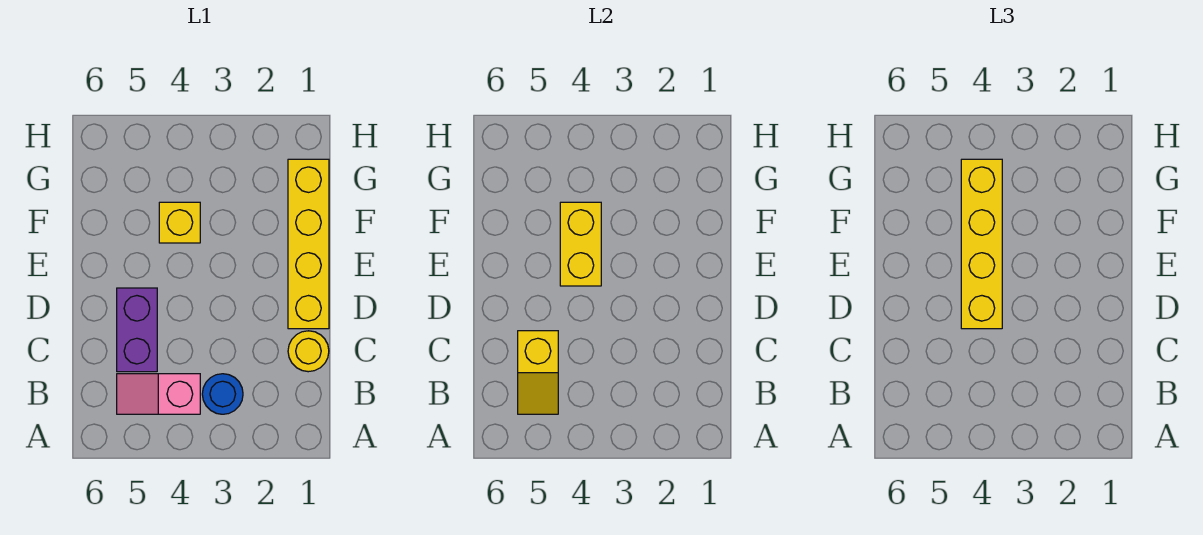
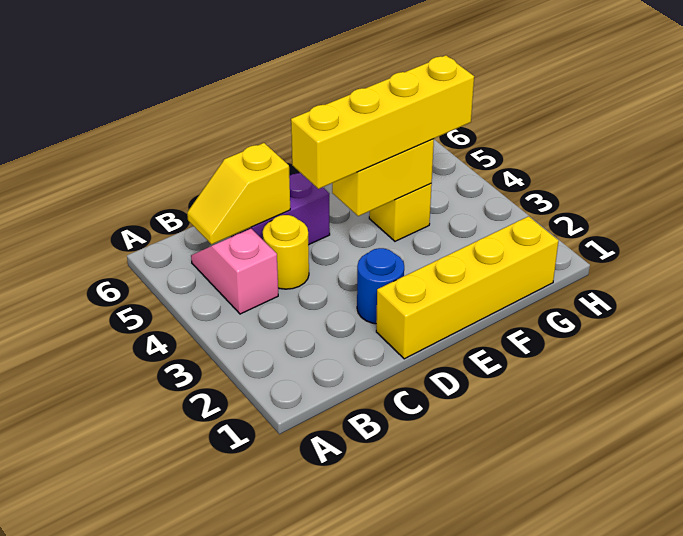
blue 1x1 round brick [202,374,243,414] -> blue 1x1 round brick moved to [357,248,404,324]
yellow 1x1 round brick [288,331,329,372] -> yellow 1x1 round brick moved to [263,215,309,289]

